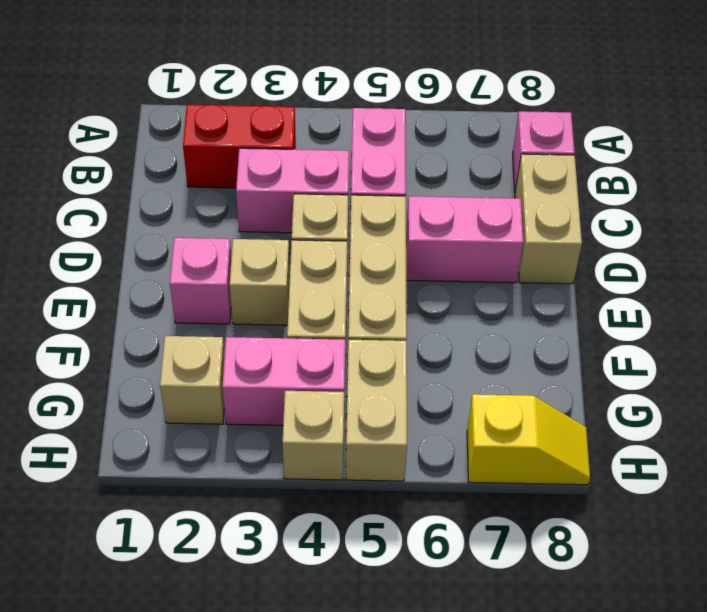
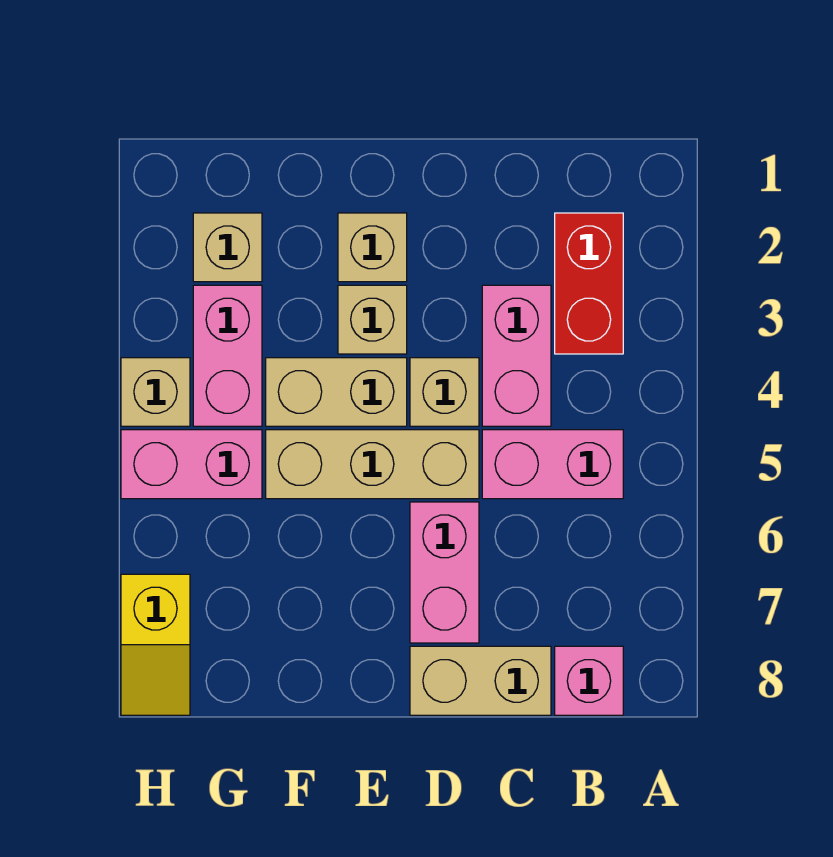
pink 1x1 brick [170,238,231,324] -> tan 1x1 brick [338,213,407,282]
tan 1x2 brick [346,340,407,481] -> pink 1x2 brick [121,430,262,499]

